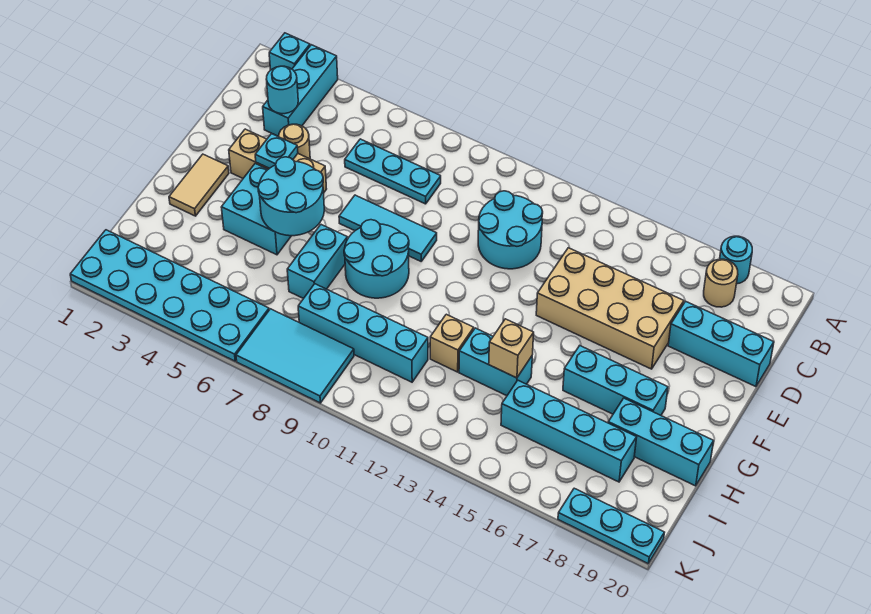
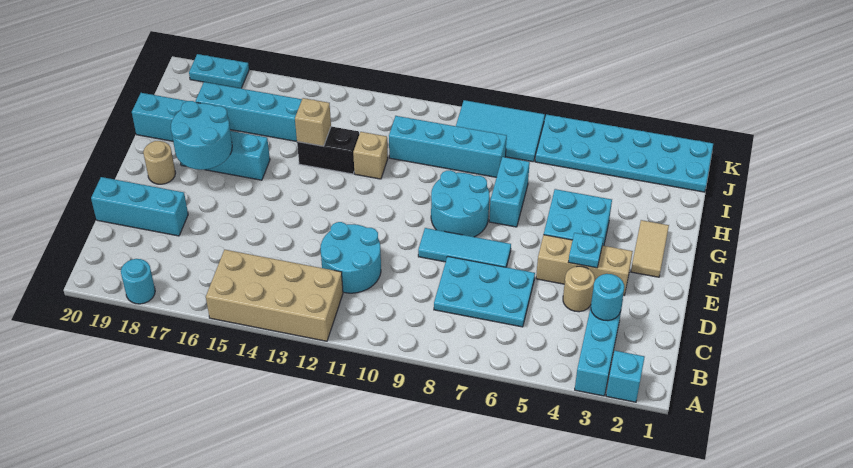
tan 1x1 round brick [704,259,738,307] -> tan 1x1 round brick moved to [143,141,175,184]
cyan 1x3 plate [345,139,441,204] -> cyan 2x3 plate [434,256,535,327]
tan 2x4 brick [536,248,684,369] -> tan 2x4 brick moved to [206,250,343,341]
cyan 2x2 round brick [258,157,324,236] -> cyan 2x2 round brick moved to [171,101,232,170]
cyan 1x2 brick [459,328,532,396] -> black 1x2 brick [297,126,359,174]
cyan 1x3 plate [558,488,664,564] -> cyan 1x2 plate [189,54,249,88]

